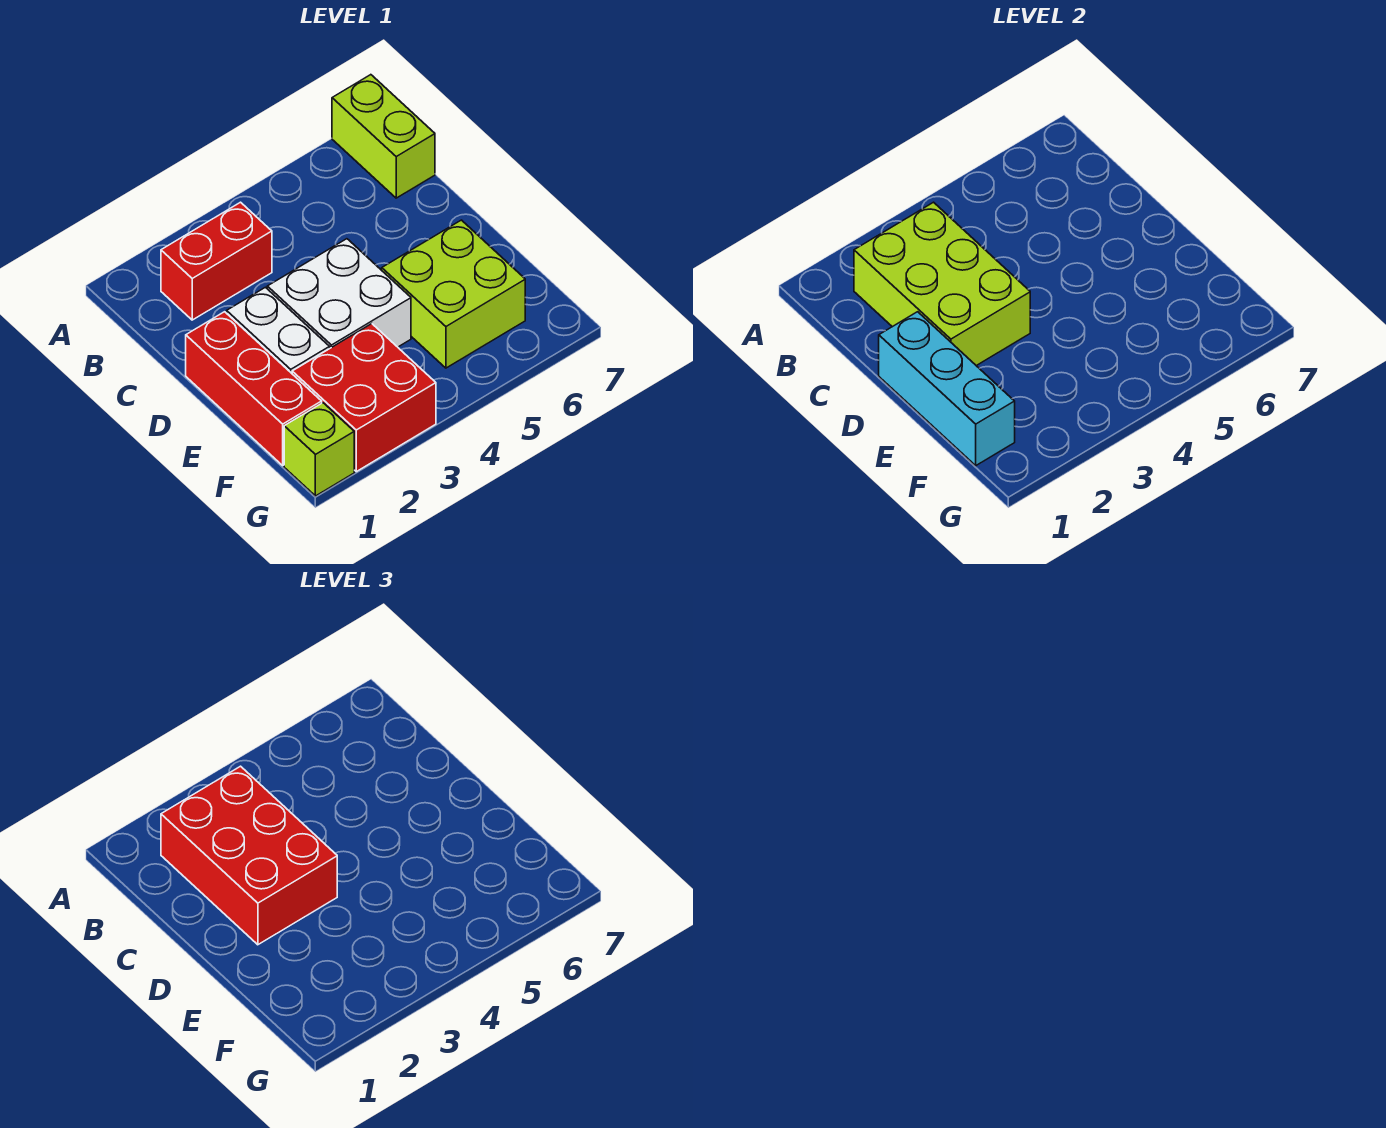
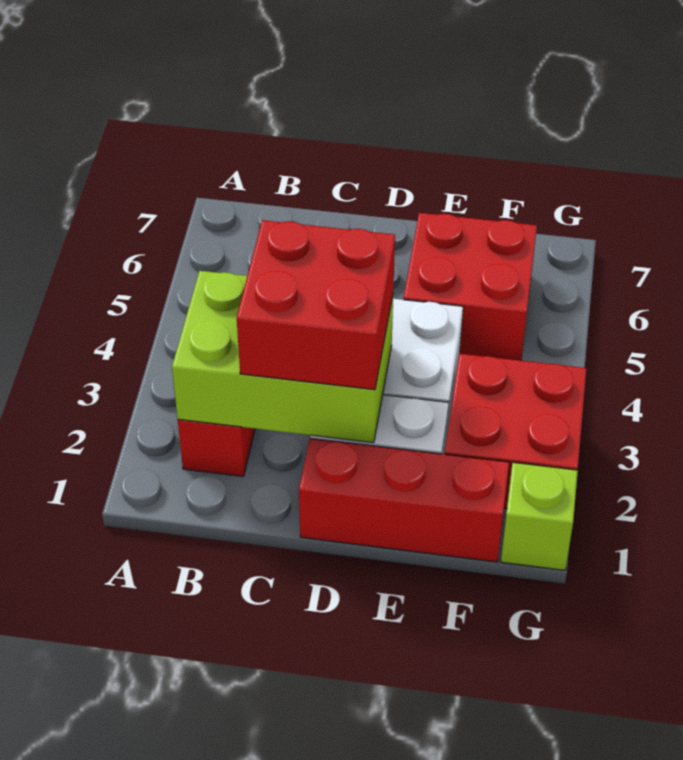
lime 1x2 brick [332,75,435,198] -> none
red 2x3 brick [161,766,337,945] -> red 2x2 brick [237,220,395,390]
cyan 1x3 brick [879,312,1015,465] -> none
lime 2x2 brick [382,220,525,368] -> red 2x2 brick [403,213,537,361]

